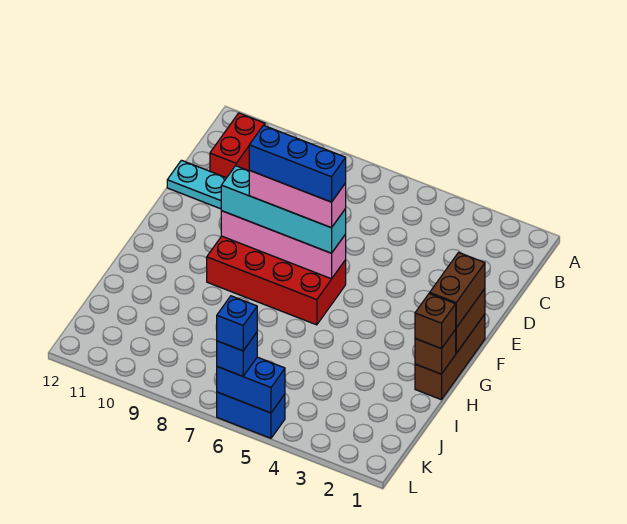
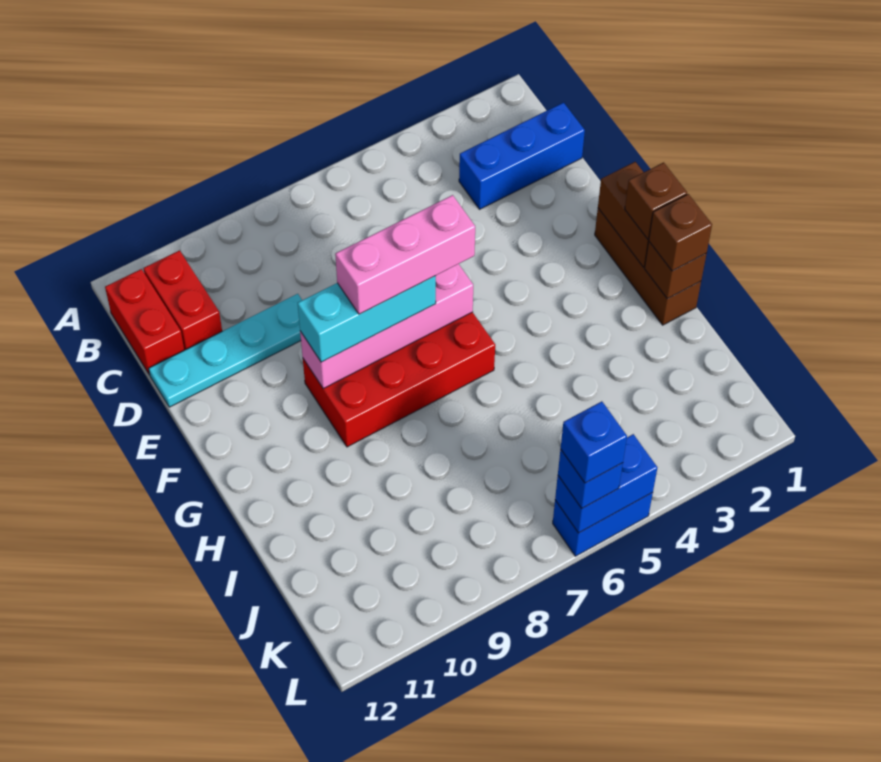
none -> red 1x2 brick [105,269,184,375]
brown 1x2 brick [430,252,485,328] -> brown 1x1 brick [625,162,687,239]
cyan 1x4 brick [221,166,346,253] -> cyan 1x3 brick [298,276,436,362]
blue 1x3 brick [249,125,346,202] -> blue 1x3 brick moved to [459,103,585,209]

